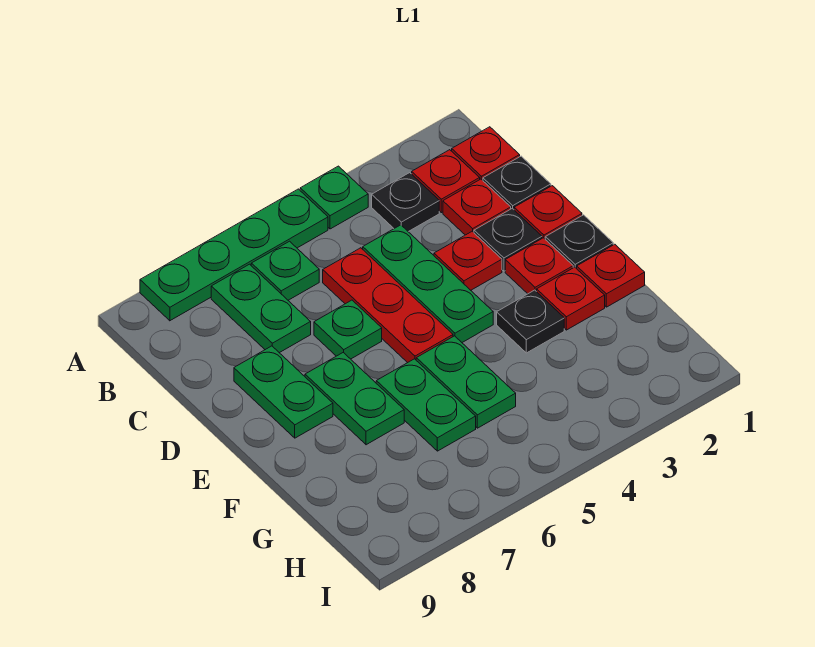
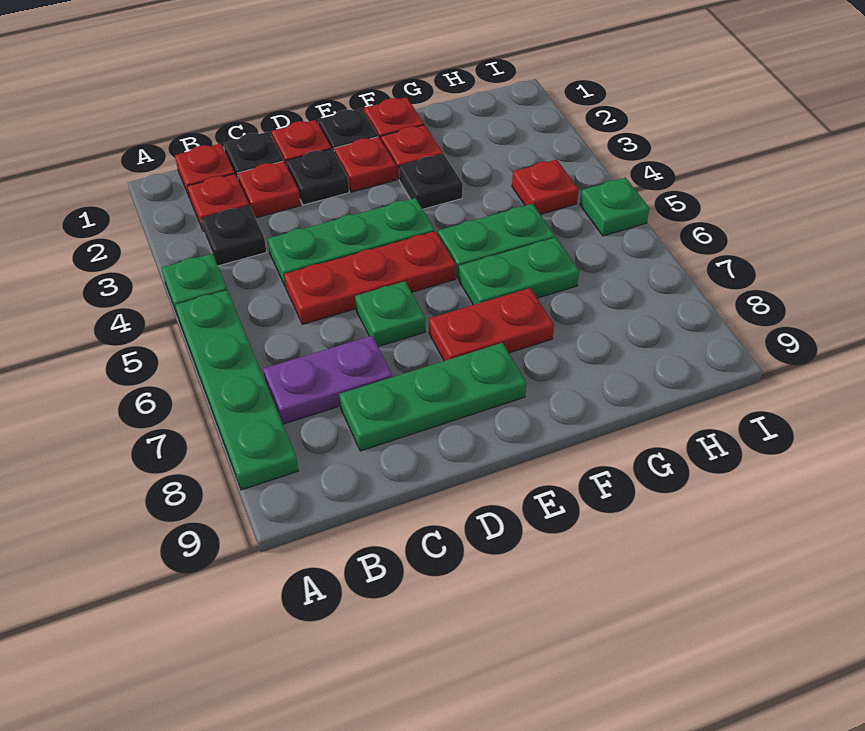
green 1x1 plate [251,241,319,300] -> green 1x1 plate moved to [580,178,650,236]
green 1x2 plate [211,264,311,353] -> purple 1x2 plate [263,336,392,424]
red 1x1 plate [434,231,502,290] -> red 1x1 plate moved to [512,159,578,214]
green 1x2 plate [234,346,333,438] -> green 1x3 plate [339,343,526,451]
green 1x2 plate [305,352,404,445] -> red 1x2 plate [429,288,554,361]

